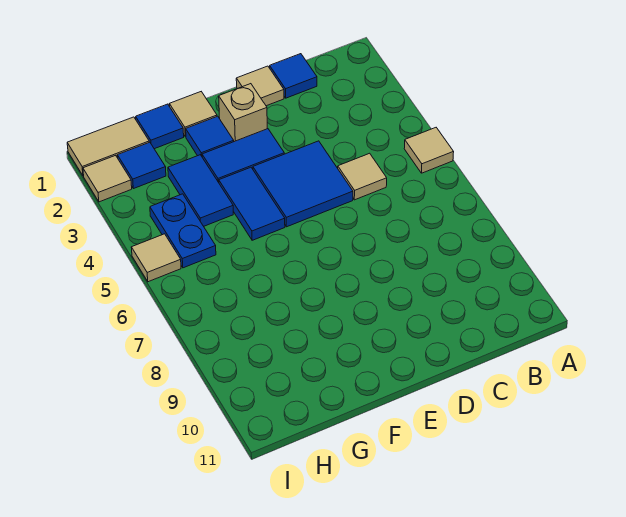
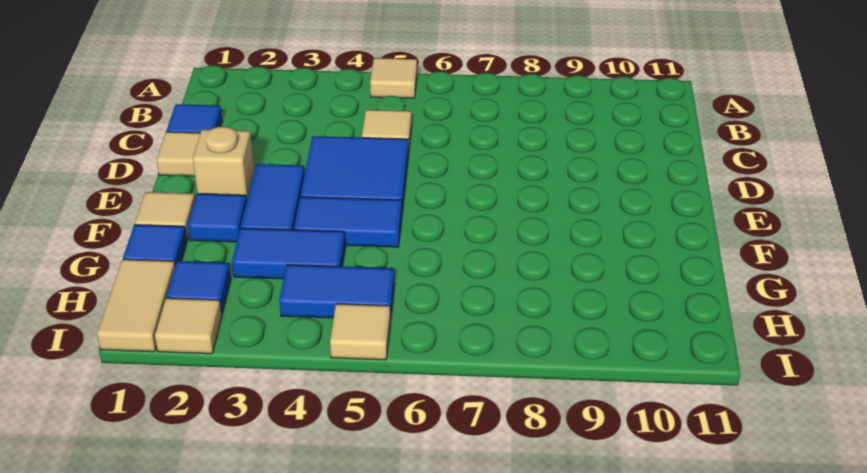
blue 1x2 plate [150,194,216,268] -> blue 1x2 tile [279,265,394,320]

